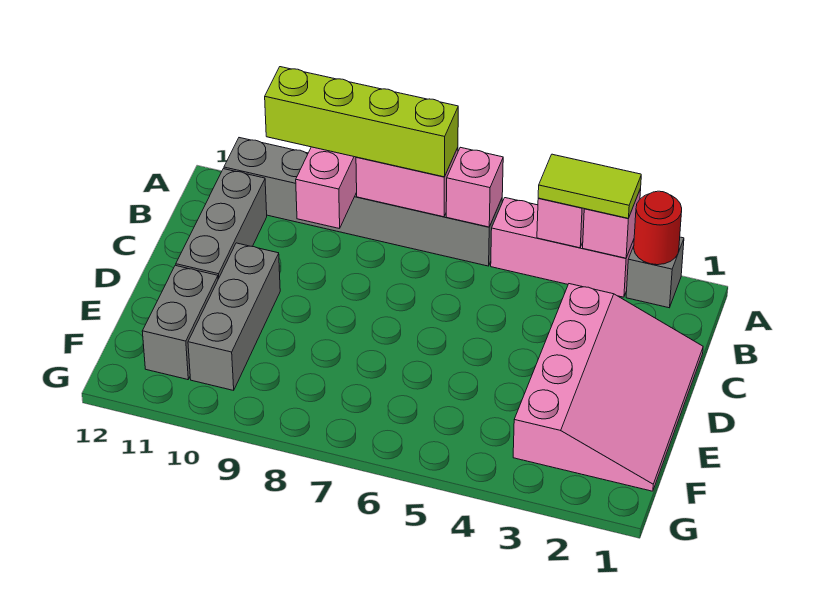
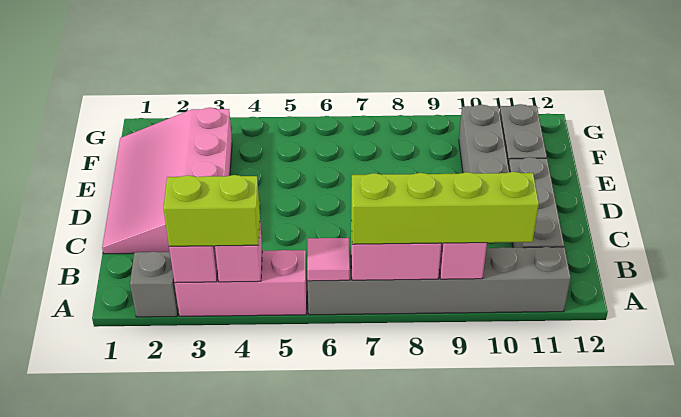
red 1x1 round brick [634,191,682,265] -> none
lime 1x2 tile [538,154,641,219] -> lime 1x2 brick [163,175,260,246]
pink 1x1 brick [446,147,503,227] -> pink 1x1 tile [307,238,350,281]

